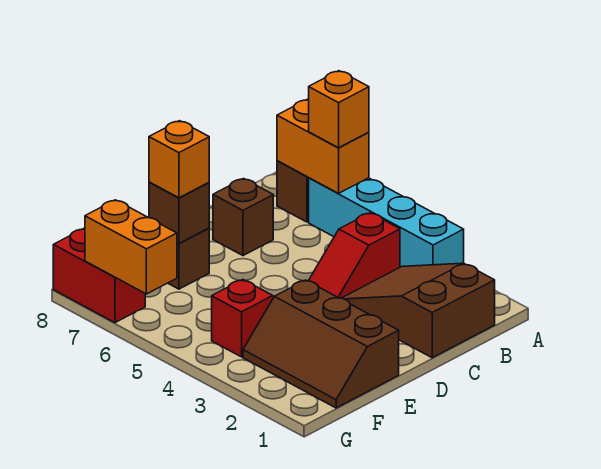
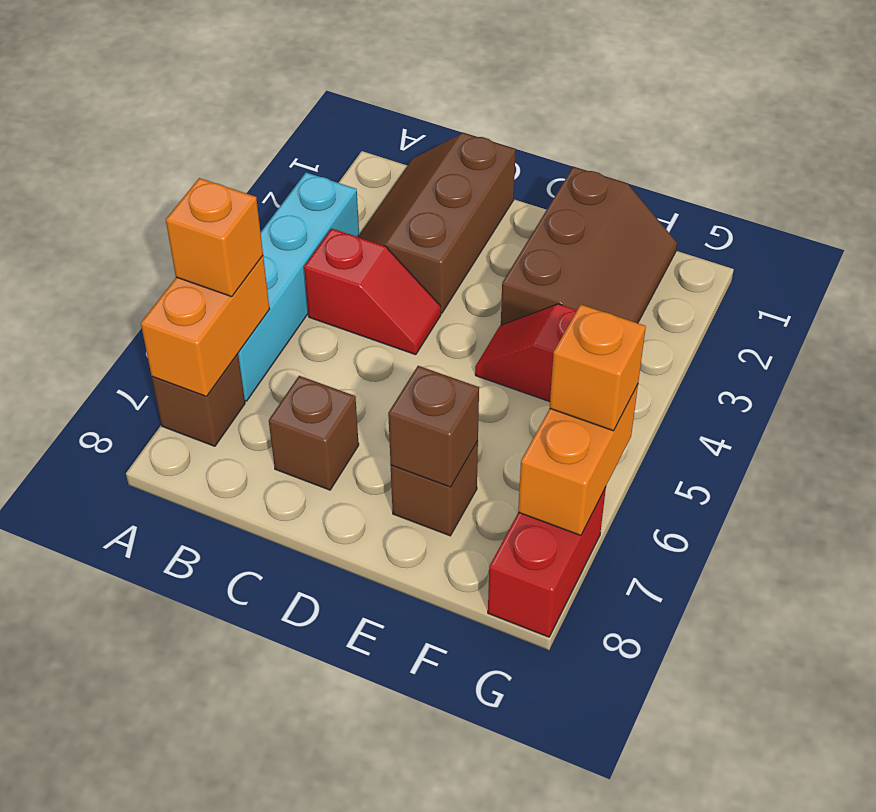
brown 2x3 slope [342,263,495,358] -> brown 2x3 slope turned to [358,133,516,313]
orange 1x1 brick [149,121,209,198] -> orange 1x1 brick moved to [550,304,646,431]

